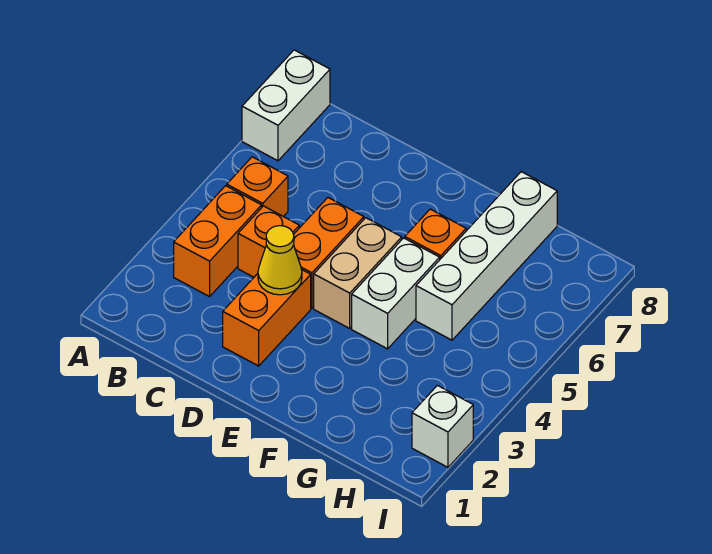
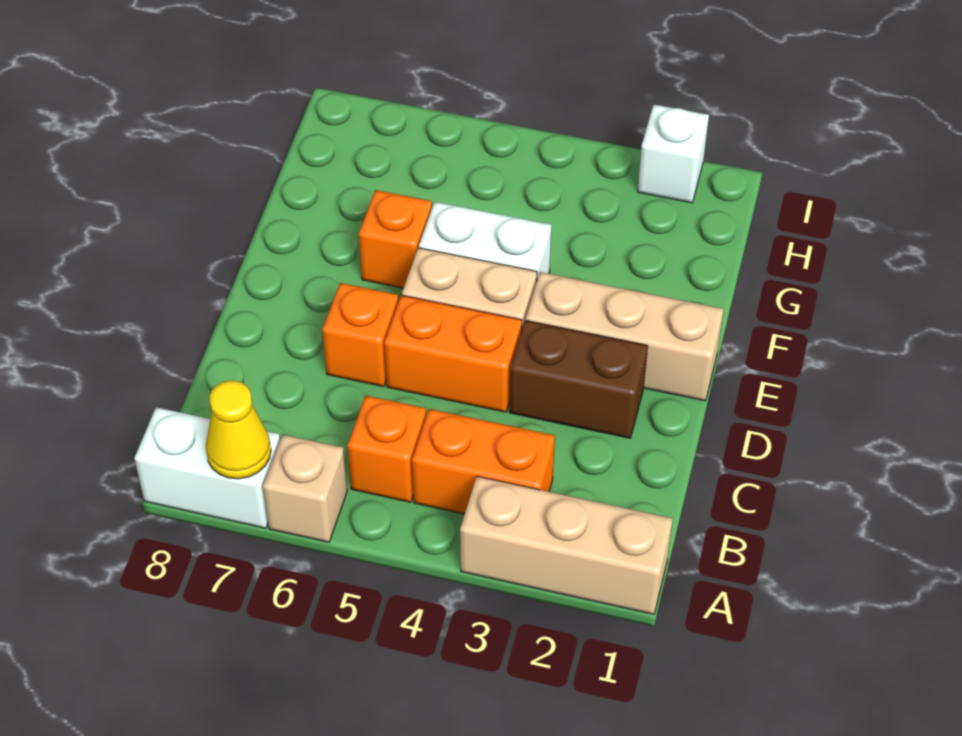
none -> tan 1x3 brick [460,476,673,614]
none -> tan 1x1 brick [263,435,347,542]
orange 1x1 brick [238,206,299,277] -> orange 1x1 brick moved to [322,283,398,387]
orange 1x2 brick [223,270,311,366] -> brown 1x2 brick [509,320,648,438]
yellow 1x1 cone [258,226,302,295] -> yellow 1x1 cone moved to [206,380,271,479]
none -> tan 1x3 brick [526,272,724,401]
white 1x4 brick [416,172,557,340] -> none

